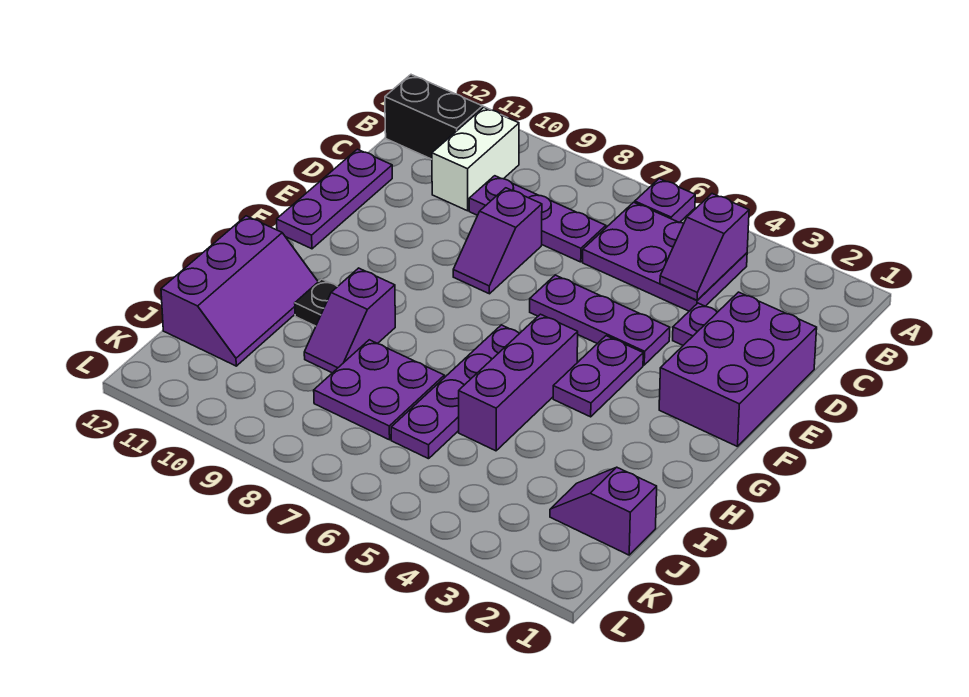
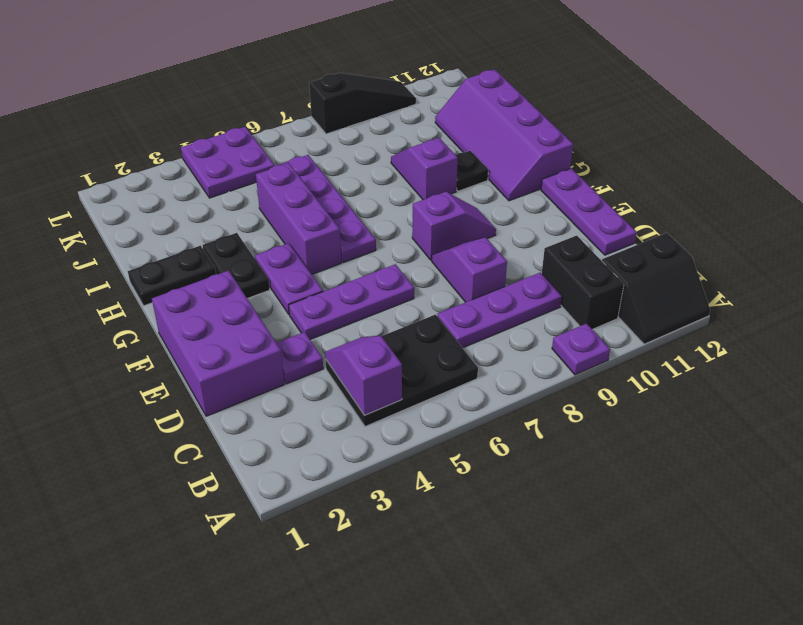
purple 1x1 plate [635,179,695,223] -> purple 1x1 plate moved to [552,323,610,375]
purple 2x3 plate [583,202,747,311] -> black 2x3 plate [325,315,478,427]
white 1x2 brick [432,108,519,211] -> black 1x2 brick [542,236,624,330]
none -> black 1x2 plate [203,233,270,299]
none -> black 1x2 plate [128,246,216,306]
purple 2x3 slope [161,216,318,366] -> purple 2x4 slope [435,69,573,201]
purple 2x2 plate [314,340,444,440] -> purple 2x2 plate moved to [181,127,274,198]
purple 1x2 slope [550,467,657,555] -> purple 1x2 slope moved to [412,192,496,260]
none -> black 1x3 slope [309,73,416,134]

